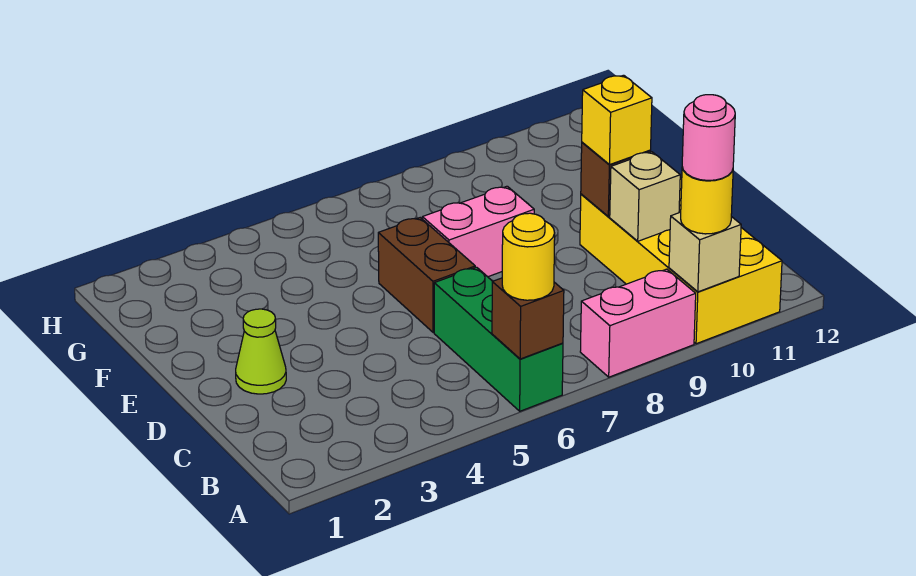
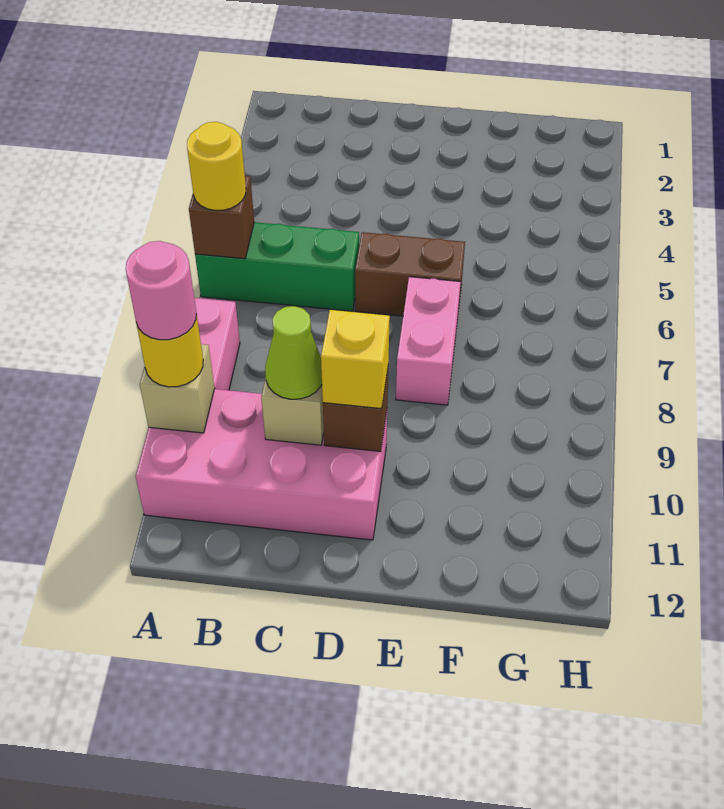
yellow 2x4 brick [580,178,782,344] -> pink 2x4 brick [135,389,387,540]
lime 1x1 cone [236,309,286,394] -> lime 1x1 cone moved to [265,306,322,399]

